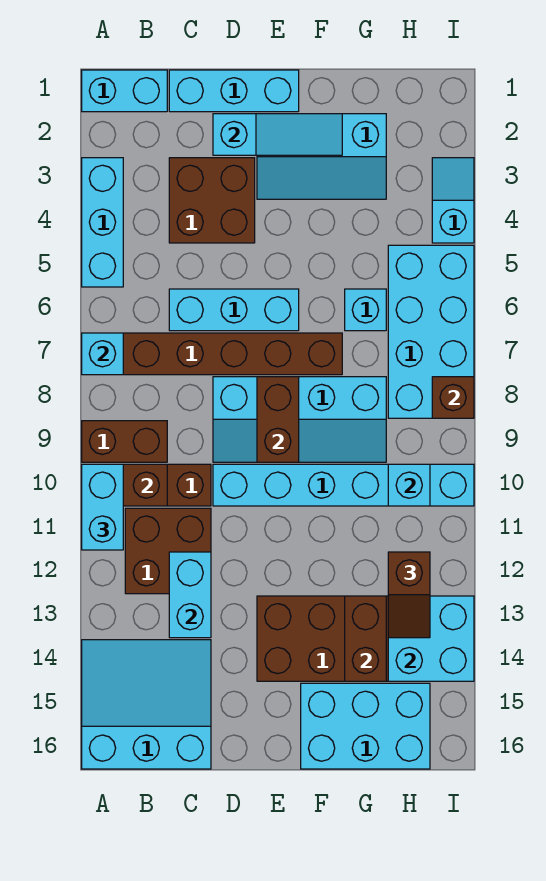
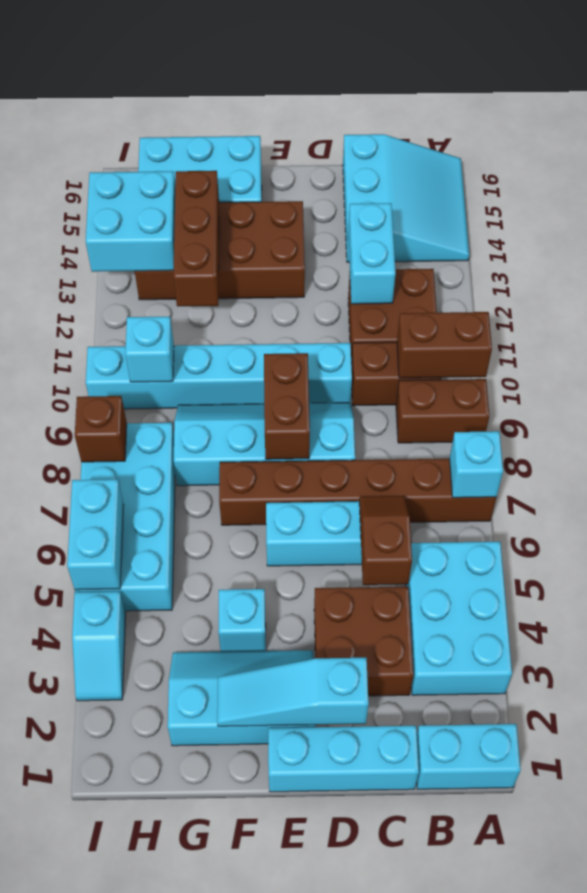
cyan 1x3 brick [82,158,123,287] -> cyan 2x3 brick [406,542,512,695]
cyan 1x2 brick [82,464,123,550] -> cyan 1x2 brick moved to [67,479,124,590]
cyan 3x3 slope [82,640,211,769] -> cyan 3x3 slope turned to [343,134,469,262]
cyan 1x1 brick [345,289,386,331] -> cyan 1x1 brick moved to [218,589,266,652]
brown 1x2 brick [345,596,386,681] -> brown 1x3 brick [173,171,219,306]
brown 1x2 slope [388,552,430,638] -> brown 1x2 slope moved to [359,496,412,585]

